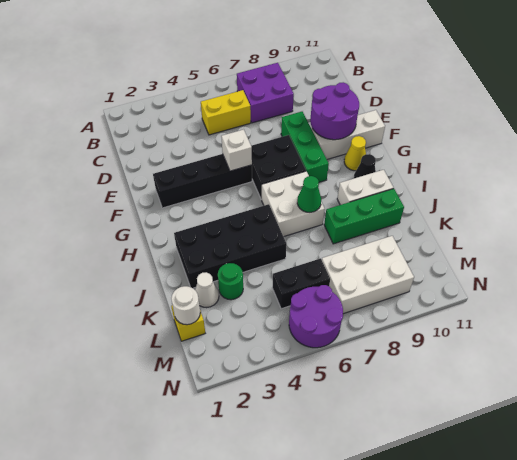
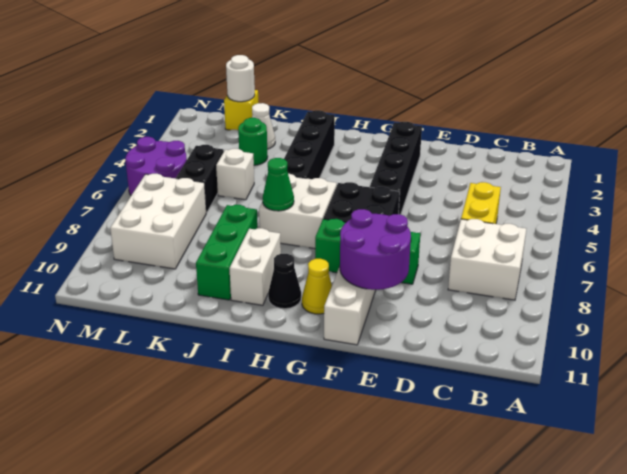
purple 2x2 brick [237,63,294,123] -> white 2x2 brick [448,219,526,300]
white 1x1 brick [221,129,252,171] -> white 1x1 brick moved to [216,149,254,200]
black 2x4 brick [174,204,287,288] -> black 1x4 brick [284,110,335,179]

